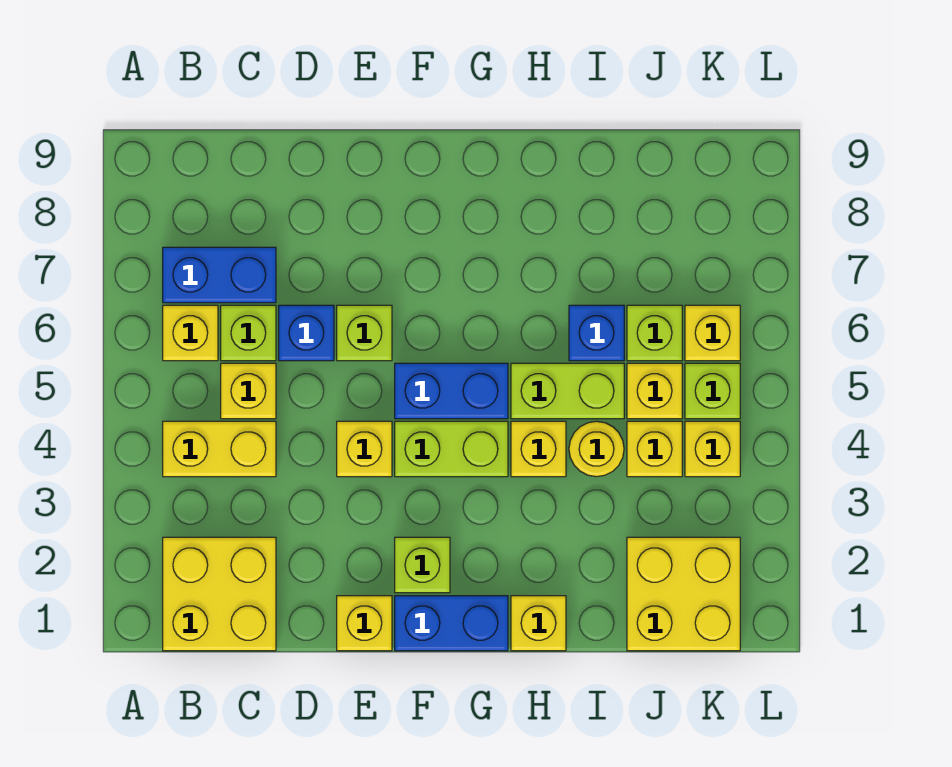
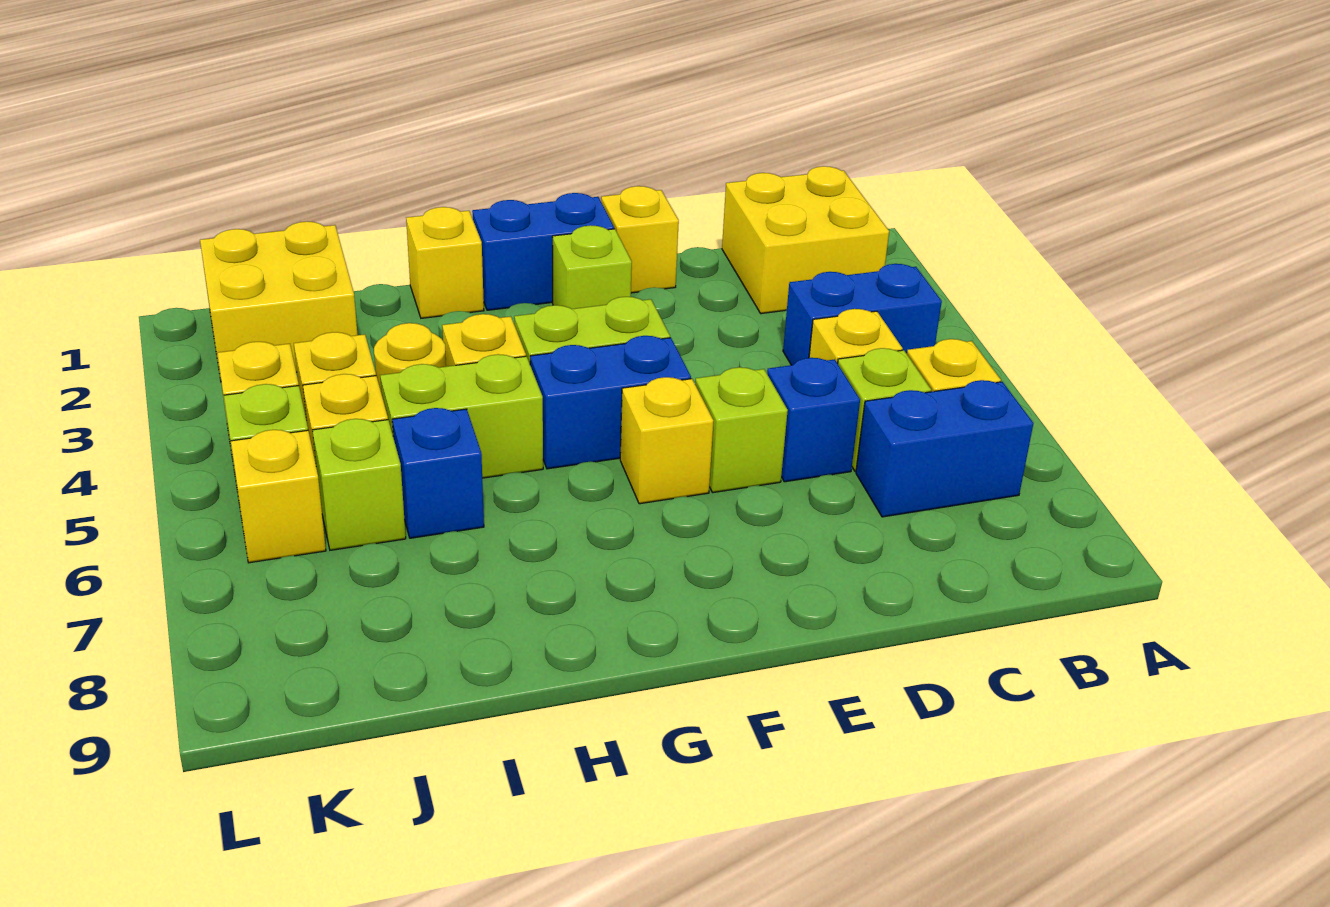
yellow 1x2 brick [163,421,276,477] -> blue 1x2 brick [783,264,942,365]
yellow 1x1 brick [337,421,392,477] -> yellow 1x1 brick moved to [620,377,713,504]

